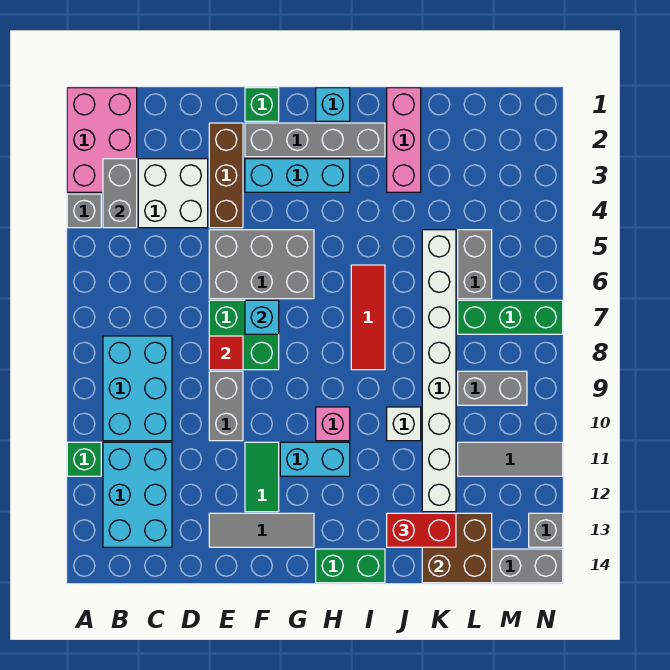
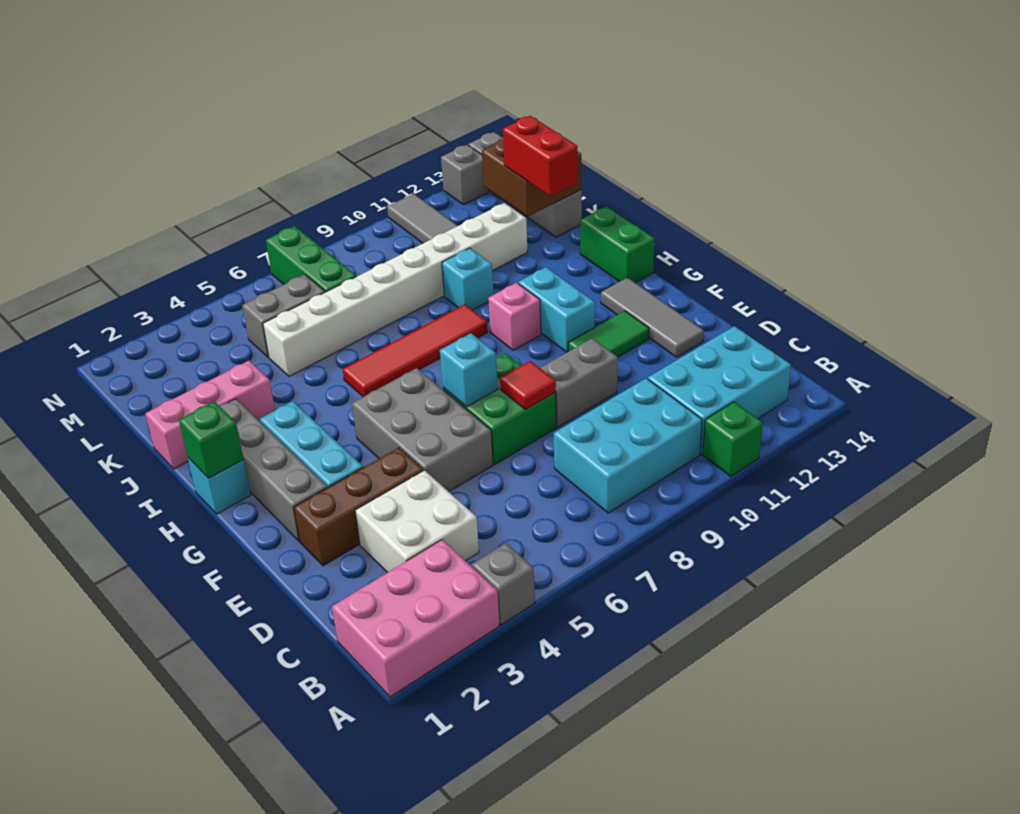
grey 1x2 brick [103,159,137,228] -> none
green 1x1 brick [245,88,279,121] -> green 1x1 brick moved to [179,401,243,478]
red 1x3 tile [351,265,385,370] -> red 1x4 tile [343,304,488,397]
white 1x1 brick [387,407,421,441] -> cyan 1x1 brick [442,248,494,310]
grey 1x2 brick [458,371,527,405] -> none

